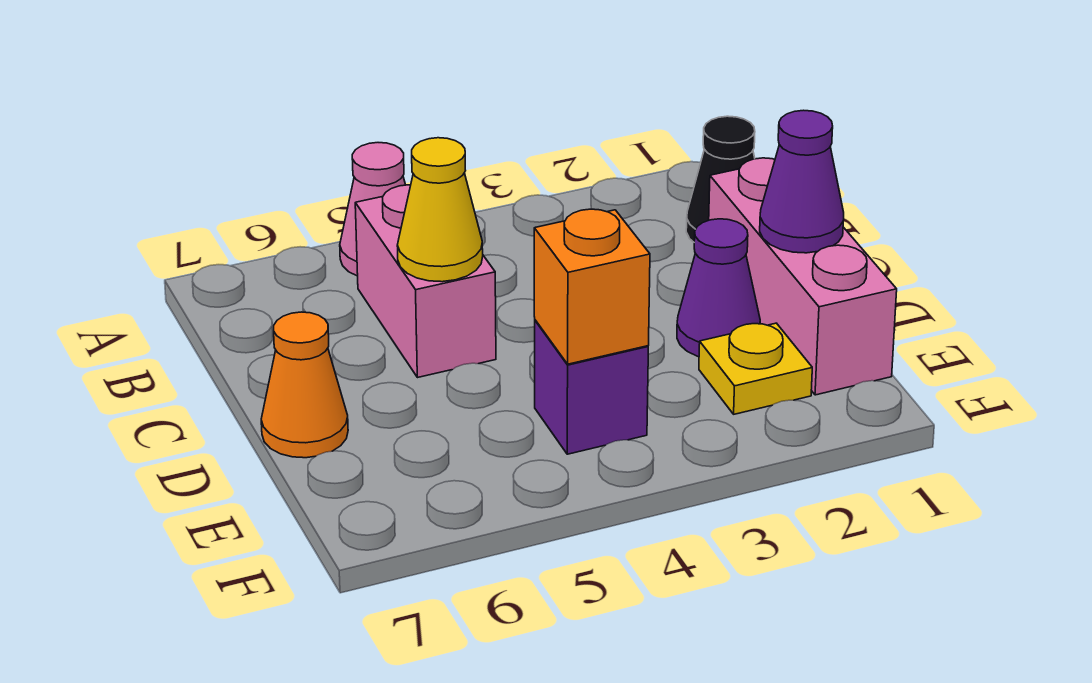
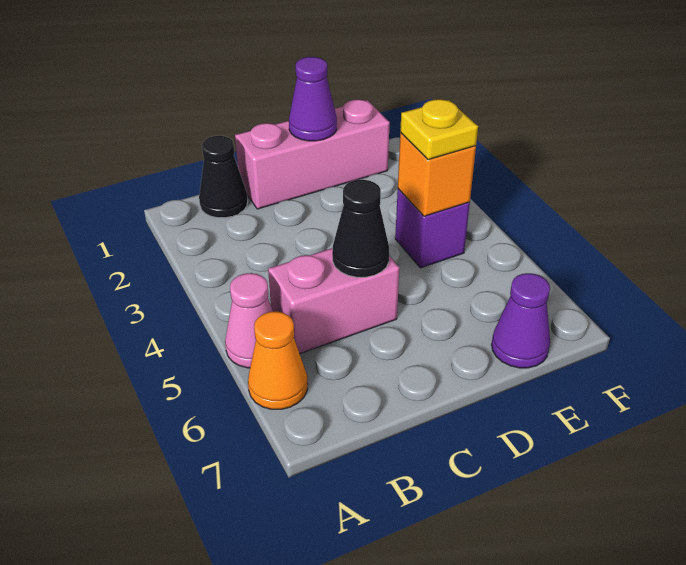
yellow 1x1 cone [397,138,483,282] -> black 1x1 cone [332,180,389,277]
purple 1x1 cone [677,219,760,357] -> purple 1x1 cone moved to [492,273,550,368]
orange 1x1 cone [261,312,348,458] -> orange 1x1 cone moved to [248,311,307,409]
yellow 1x1 plate [699,323,812,414] -> yellow 1x1 plate moved to [400,99,478,160]

